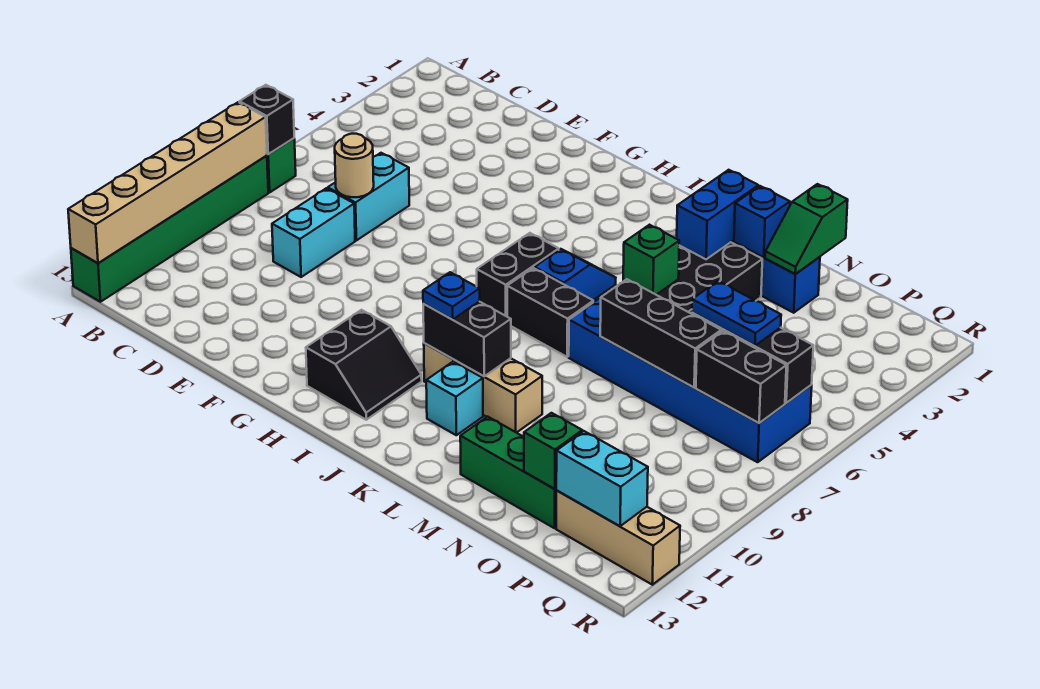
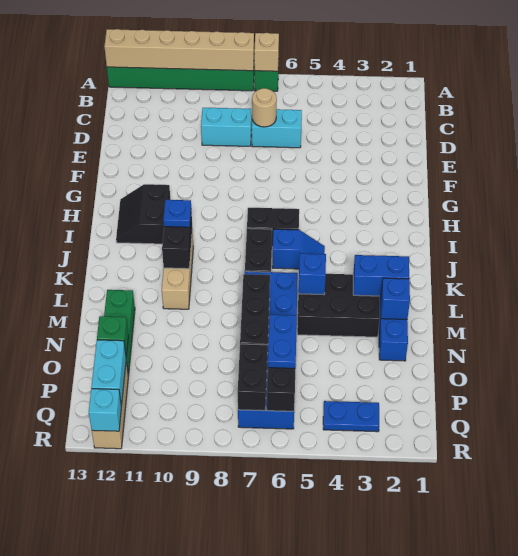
black 1x1 brick [239,85,294,154] -> tan 1x1 brick [254,33,279,71]
black 2x2 slope [306,310,422,420] -> black 2x2 slope turned to [116,184,170,244]
cyan 1x1 brick [426,361,483,435] -> cyan 1x1 brick moved to [89,389,121,431]
green 1x1 brick [623,225,679,295] -> blue 1x1 brick [298,253,326,295]
green 1x2 slope [765,184,848,274] -> none
none -> blue 1x2 plate [323,401,379,432]

